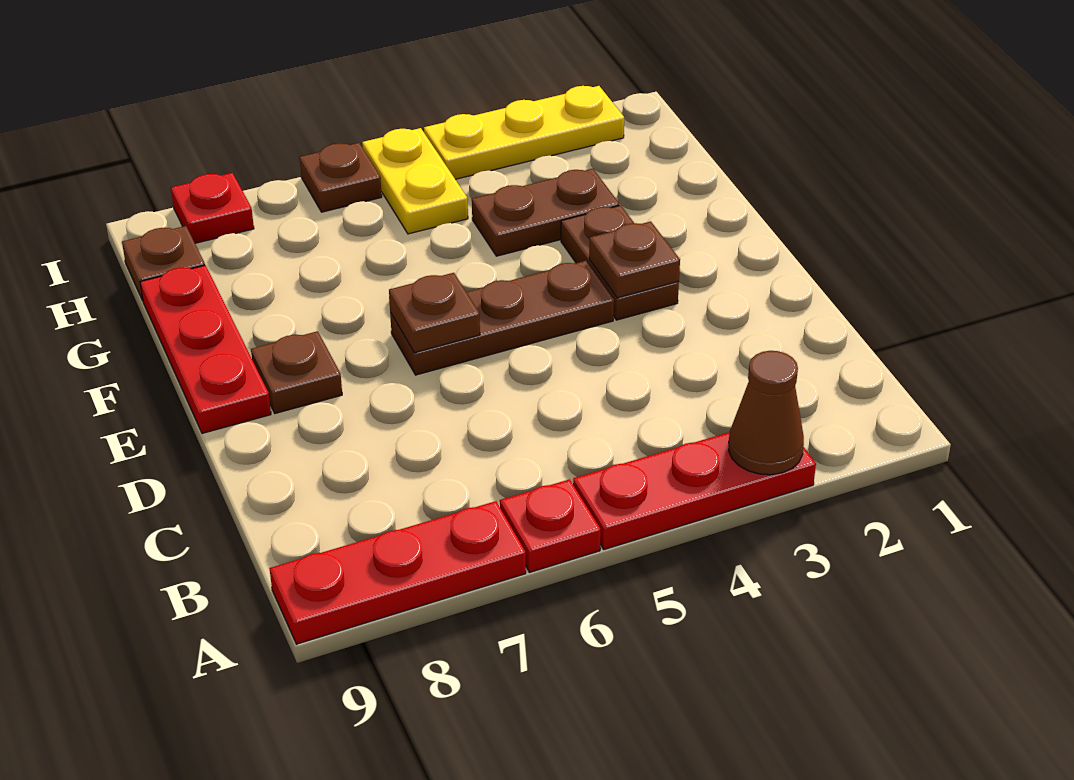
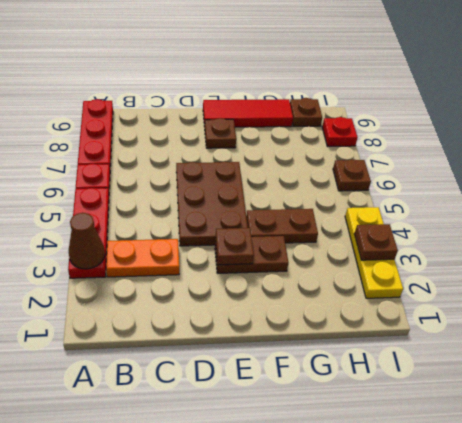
none -> orange 1x2 plate [106,239,179,277]
brown 1x3 plate [390,261,614,375] -> brown 2x3 plate [176,161,248,246]
brown 1x1 plate [389,273,480,353] -> brown 1x1 plate moved to [354,224,398,260]
red 1x3 plate [140,265,271,433] -> red 1x3 tile [203,99,293,127]
brown 1x2 plate [472,169,619,256] -> brown 1x2 plate turned to [246,209,318,243]
yellow 1x2 plate [362,128,468,234] -> none

